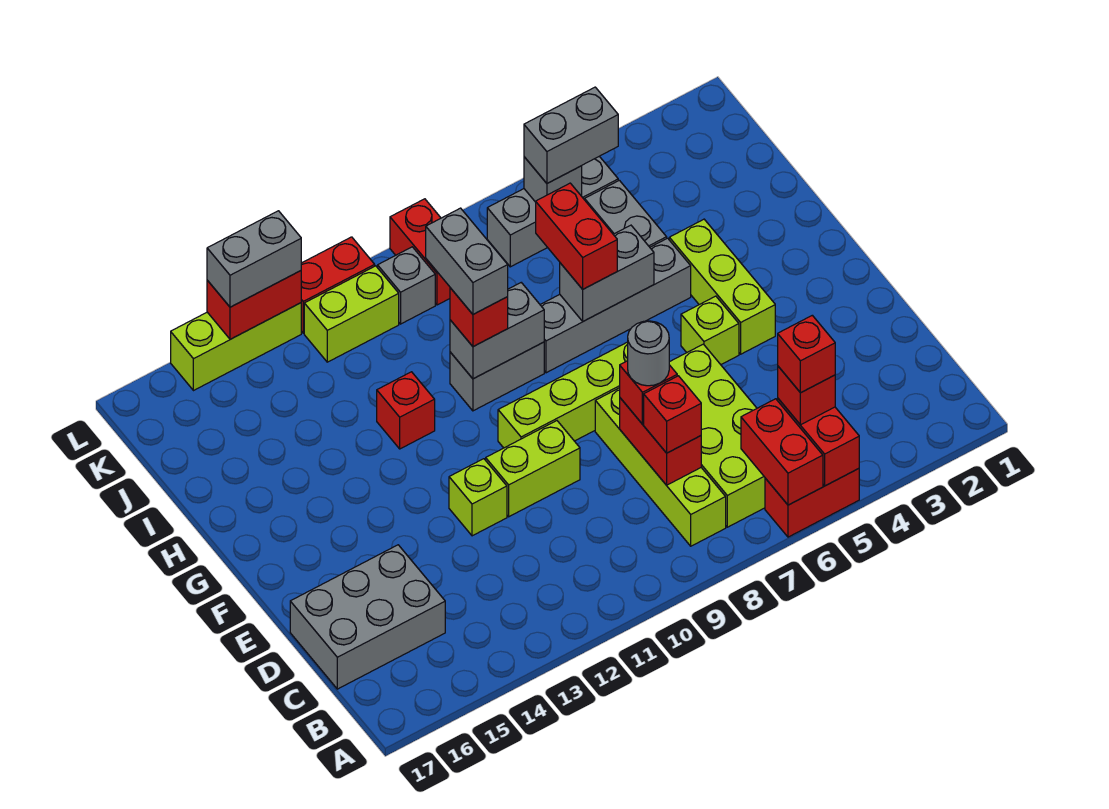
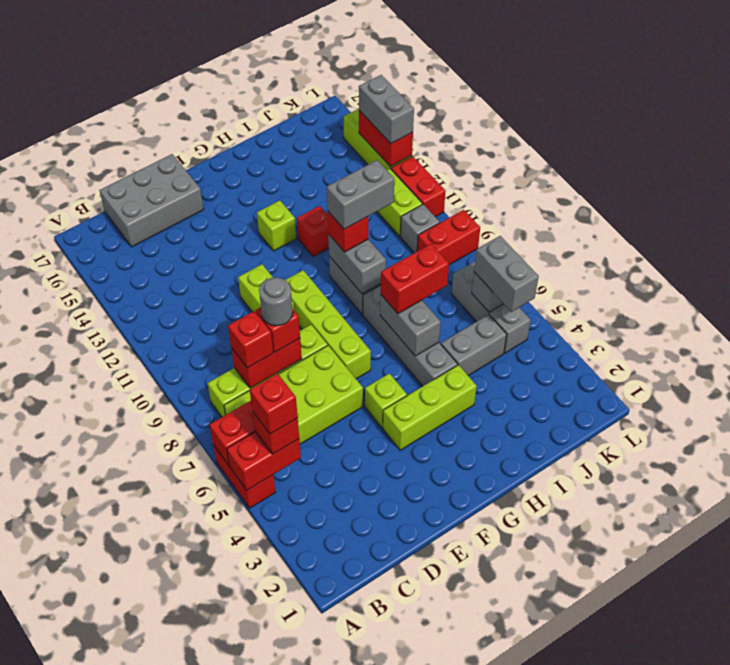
grey 2x3 brick [290,545,445,689] -> grey 2x3 brick turned to [99,154,204,247]
lime 1x1 brick [449,459,507,536] -> lime 1x1 brick moved to [257,200,296,251]

